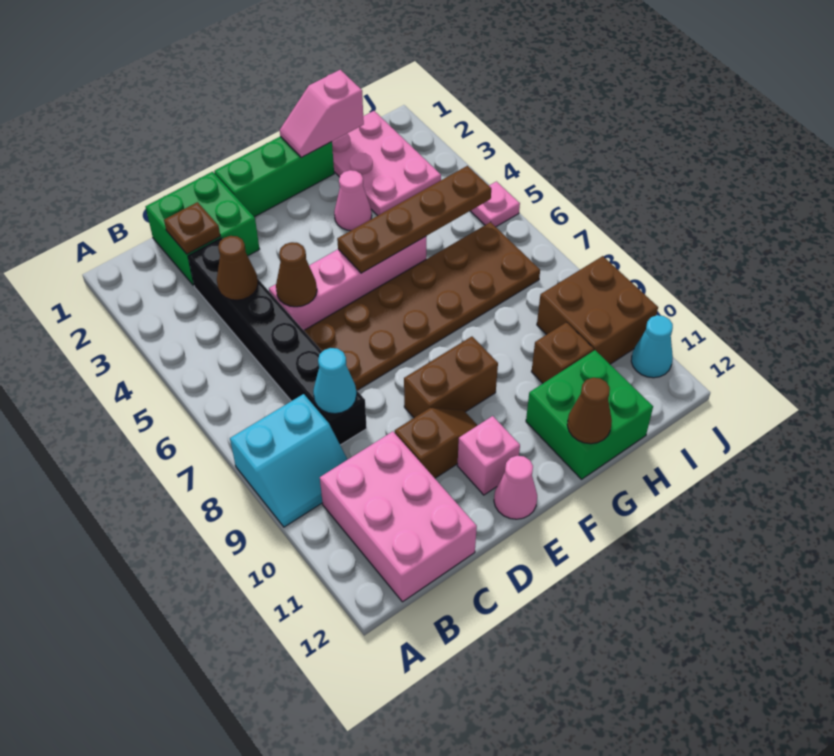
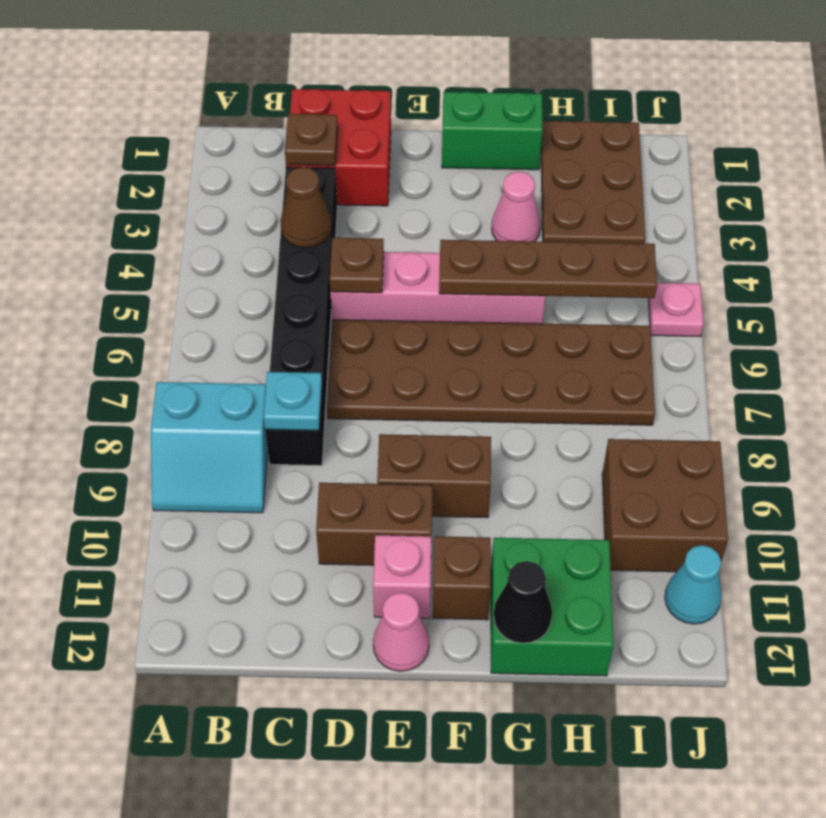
pink 2x3 brick [320,431,477,602] -> none
green 2x2 brick [146,172,259,286] -> red 2x2 brick [286,89,391,206]
cyan 1x1 cone [313,348,357,414] -> cyan 1x1 plate [263,372,322,430]
brown 1x1 cone [276,242,317,307] -> brown 1x1 plate [330,238,384,293]
brown 1x2 slope [395,408,478,478] -> brown 1x2 brick [316,483,433,565]
green 1x3 brick [214,136,334,217] -> green 1x2 brick [442,92,543,170]
pink 1x2 slope [280,70,364,157] -> none
brown 1x1 cone [567,378,612,444] -> black 1x1 cone [494,561,552,643]
pink 2x3 plate [332,111,441,216] -> brown 2x3 plate [541,121,645,244]
brown 1x1 brick [532,322,594,383] -> brown 1x1 brick moved to [433,536,491,620]

